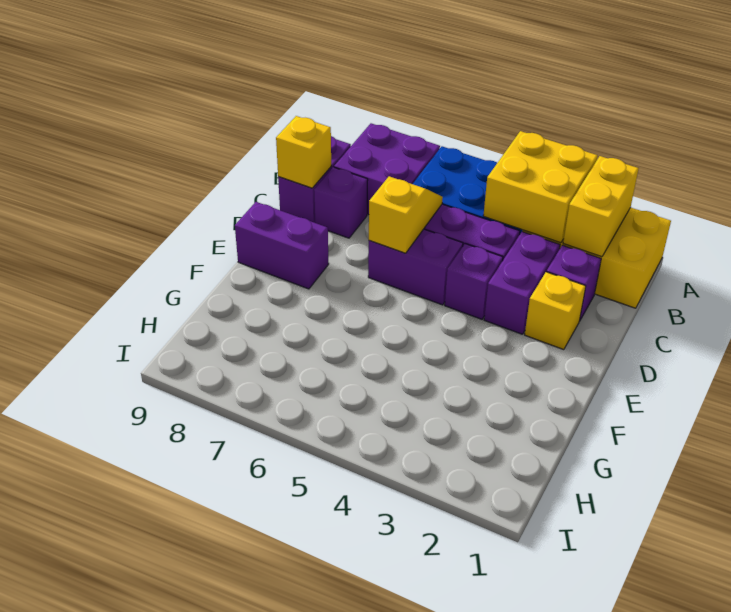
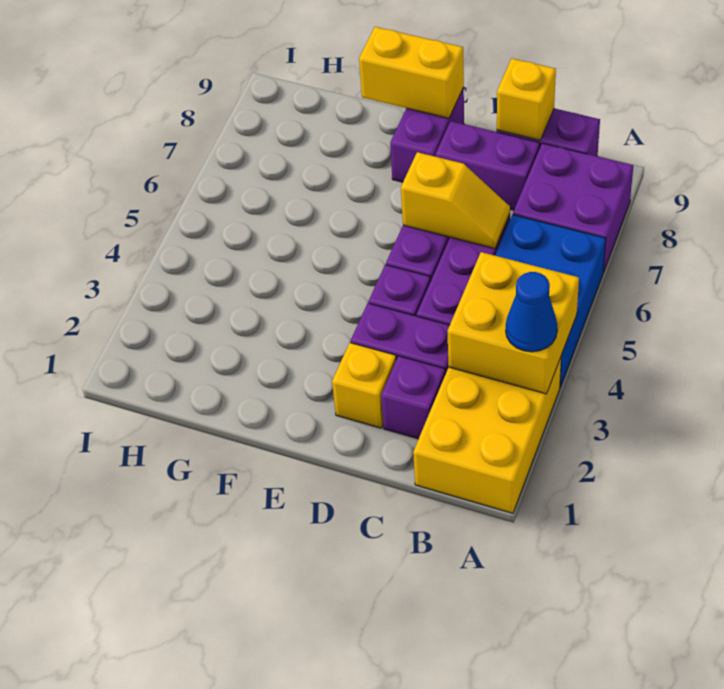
yellow 1x2 brick [563,156,639,257] -> yellow 1x2 brick moved to [359,27,464,118]
none -> blue 1x1 cone [506,272,557,352]
purple 1x1 brick [314,167,368,238] -> purple 1x2 brick [436,121,540,210]

